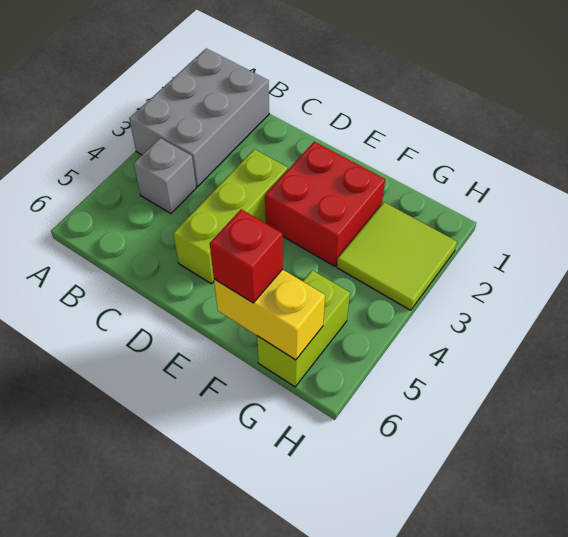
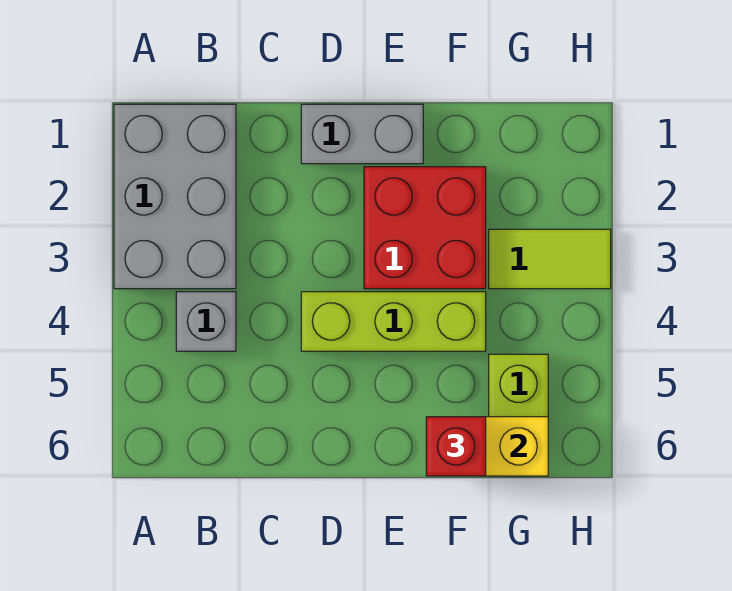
none -> grey 1x2 brick [301,104,423,164]
lime 1x3 brick [173,149,288,284] -> lime 1x3 brick turned to [301,292,486,351]
lime 2x2 tile [337,202,457,310] -> lime 1x2 tile [489,229,611,289]

